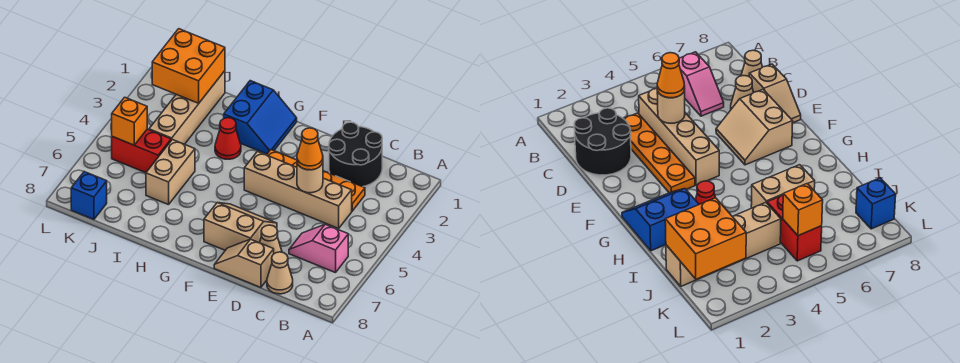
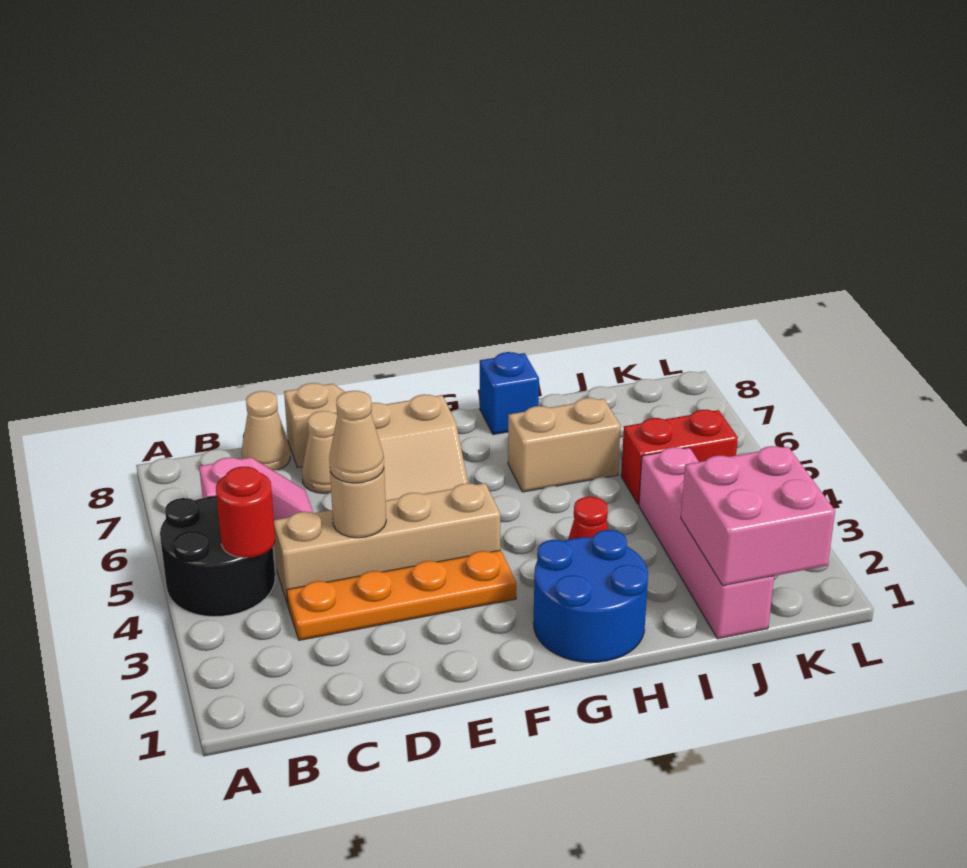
none -> red 1x1 round brick [216,466,276,558]
black 2x2 round brick [329,122,382,187] -> black 2x2 round brick moved to [160,496,275,617]
orange 1x1 cone [297,128,323,170] -> tan 1x1 cone [329,391,384,483]
blue 2x2 slope [224,81,297,154] -> blue 2x2 round brick [533,530,648,663]
tan 1x2 brick [146,140,195,205] -> tan 1x2 brick turned to [508,398,621,492]
tan 1x4 brick [149,71,225,144] -> pink 1x4 brick [639,447,774,639]
orange 2x2 brick [152,29,225,103] -> pink 2x2 brick [681,446,835,586]
orange 1x1 brick [112,97,147,145] -> none
blue 1x1 brick [71,172,107,219] -> blue 1x1 brick moved to [480,352,539,435]

